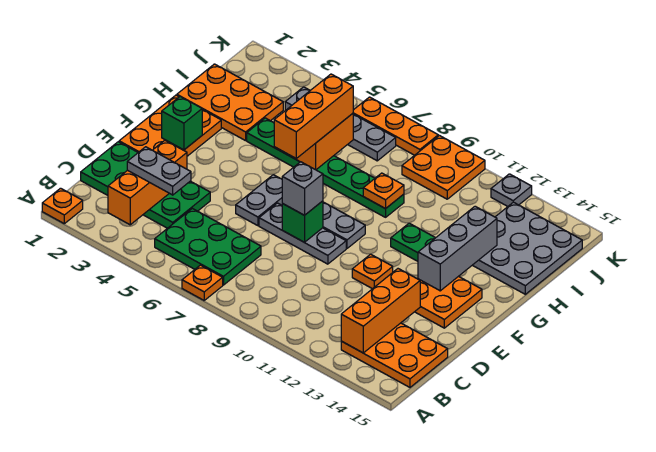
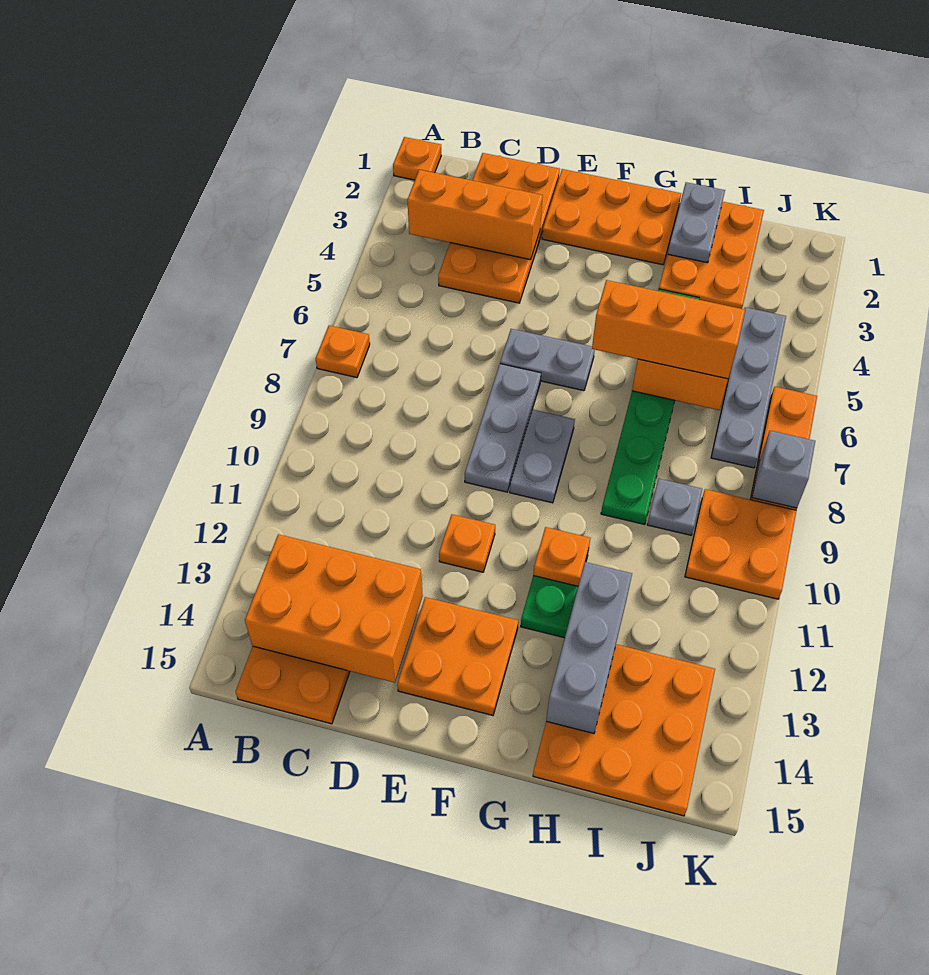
green 2x3 plate [155,208,261,285] -> none
orange 1x3 brick [341,269,420,353] -> orange 2x3 brick [245,534,423,683]
green 2x4 plate [81,142,210,228] -> orange 2x4 plate [438,153,560,303]
grey 1x2 plate [127,147,191,195] -> grey 1x2 plate moved to [668,182,725,263]
green 1x1 brick [282,201,323,242] -> none
grey 1x1 brick [282,162,323,215] -> grey 1x1 brick moved to [752,431,815,508]
green 1x1 brick [162,96,202,150] -> none
grey 1x3 brick [418,206,497,291] -> grey 1x3 brick turned to [546,562,632,734]
orange 1x1 plate [363,173,404,209] -> orange 1x1 plate moved to [533,527,590,586]
grey 3x3 plate [473,202,582,294] -> orange 3x3 plate [533,644,715,816]
grey 1x1 plate [491,174,532,206] -> grey 1x1 plate moved to [647,479,702,535]

